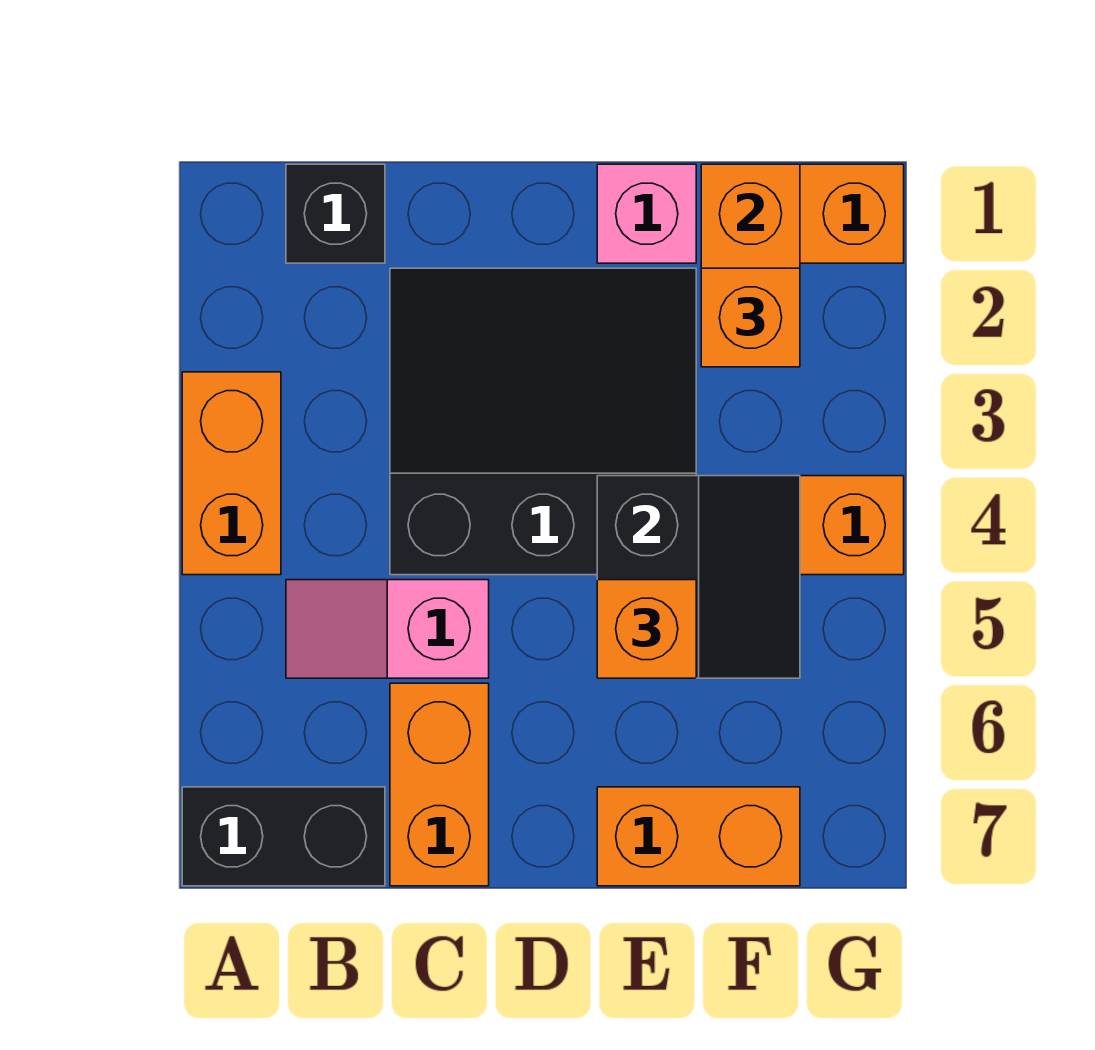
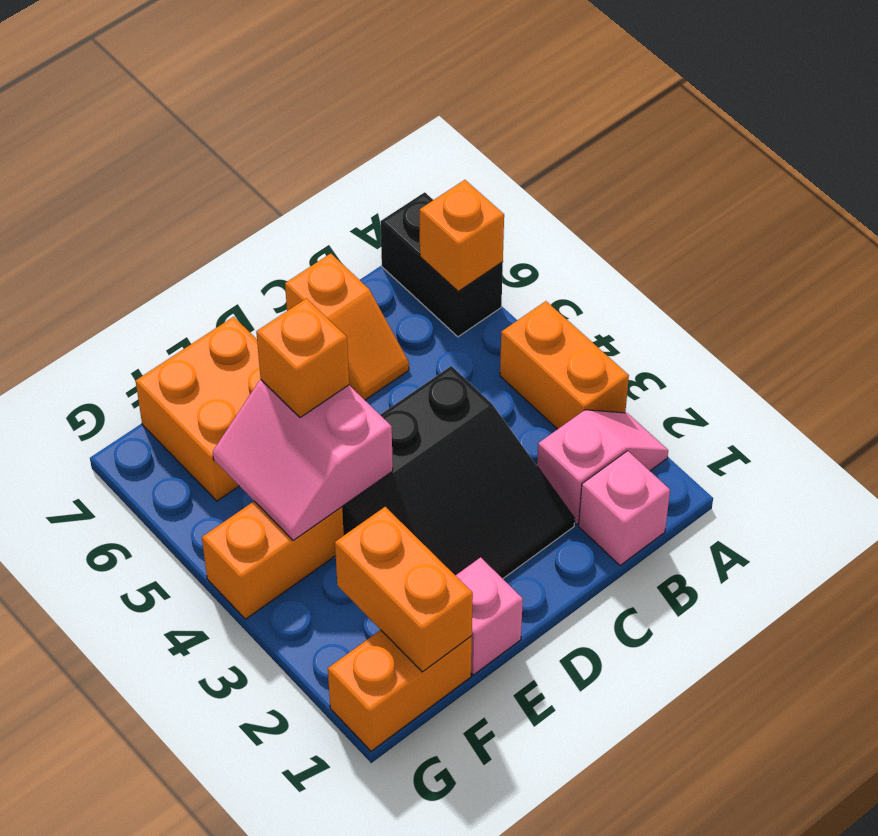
black 1x2 brick [182,787,385,886] -> black 1x2 brick turned to [380,192,503,337]
black 1x1 brick [286,164,385,263] -> pink 1x1 brick [579,451,670,566]
pink 1x2 slope [286,580,489,678] -> pink 1x2 slope moved to [537,410,668,524]
orange 1x2 brick [390,683,489,886] -> orange 1x2 slope [285,254,409,400]
black 2x2 slope [597,476,800,678] -> pink 2x2 slope [213,380,393,540]
orange 1x2 brick [597,787,800,886] -> orange 2x2 brick [136,317,261,501]
orange 1x1 brick [701,268,800,367] -> orange 1x1 brick moved to [420,180,504,292]

